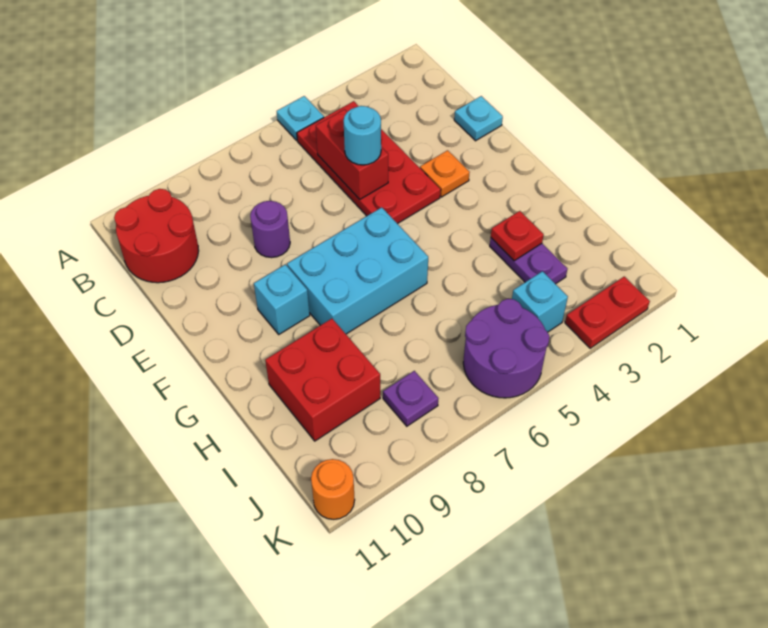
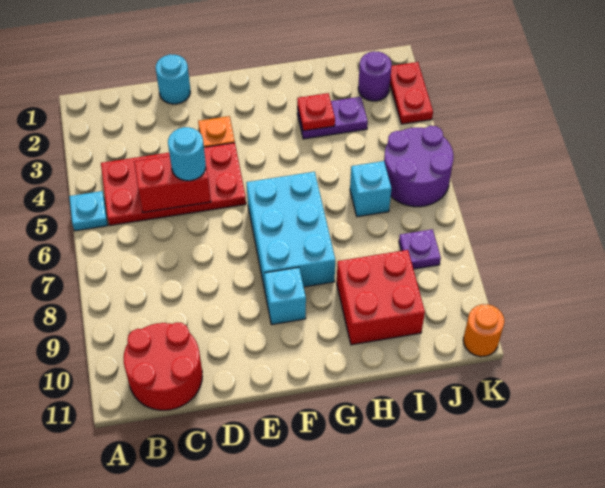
cyan 1x1 plate [454,96,503,141] -> cyan 1x1 round brick [156,54,190,104]
purple 1x1 round brick [250,201,290,258] -> purple 1x1 round brick moved to [358,51,392,101]
cyan 1x1 brick [512,271,568,332] -> cyan 1x1 brick moved to [350,161,392,217]

